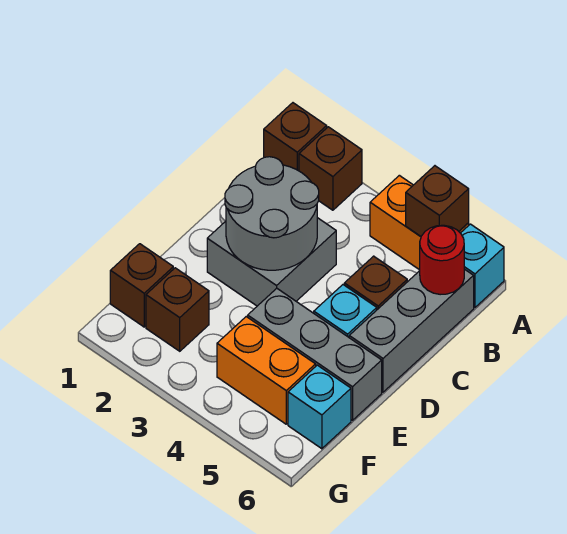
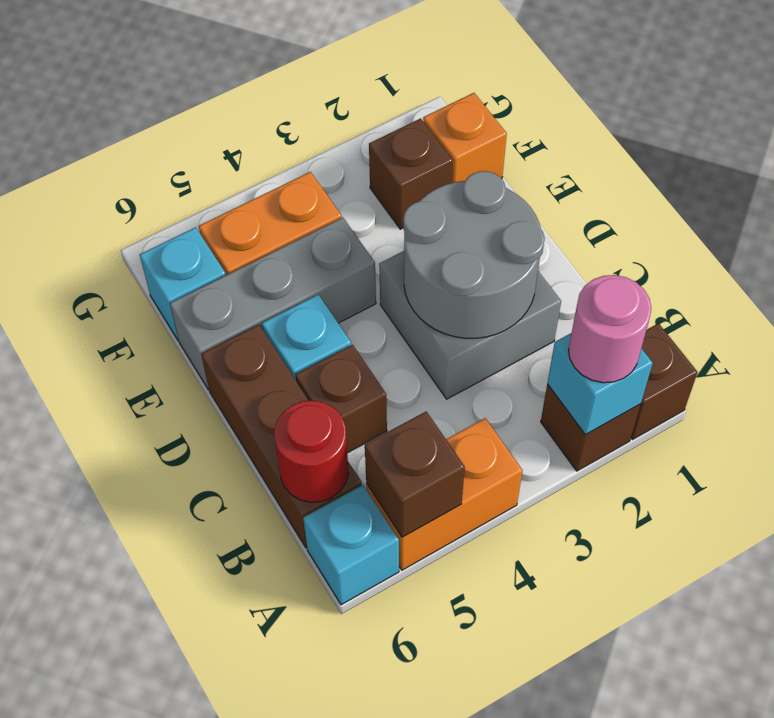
none -> cyan 1x1 brick [547,333,653,435]
none -> pink 1x1 round brick [568,275,651,383]
grey 1x3 brick [349,269,474,392] -> brown 1x3 brick [201,325,362,548]
brown 1x1 brick [110,244,173,327] -> orange 1x1 brick [423,93,507,183]

